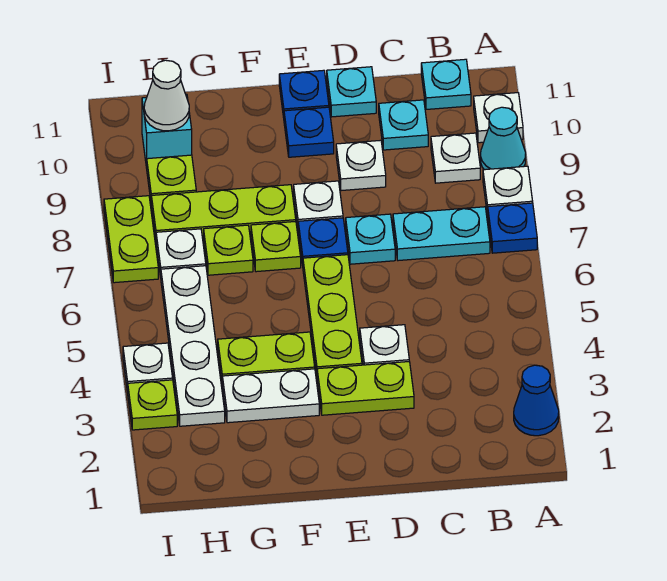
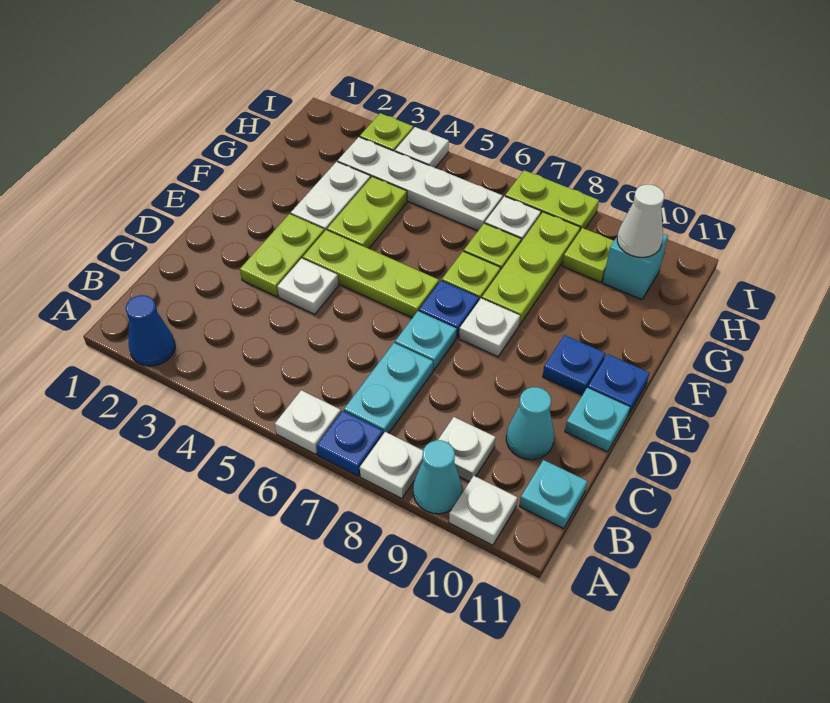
cyan 1x1 plate [379,100,428,150] -> cyan 1x1 cone [506,387,554,460]
white 1x1 plate [336,140,386,191] -> white 1x1 plate moved to [275,390,341,454]

